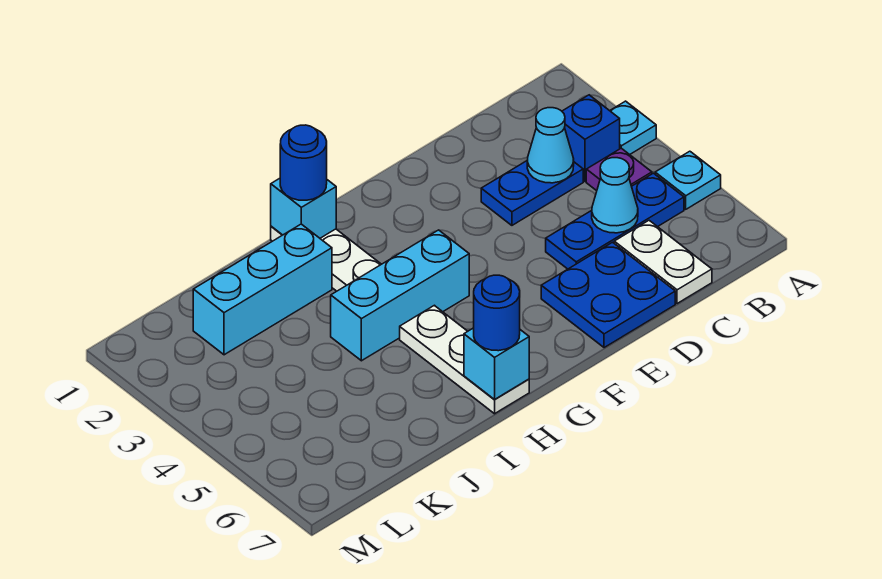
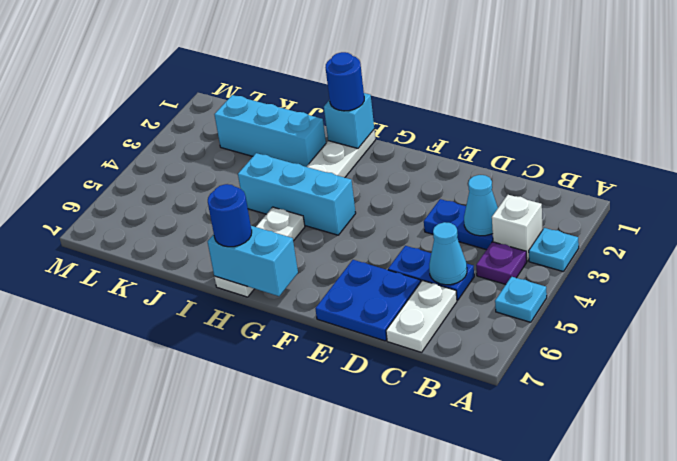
blue 1x1 brick [562,95,620,181] -> white 1x1 brick [492,195,542,261]
blue 1x3 plate [546,173,684,269] -> blue 1x2 plate [388,246,474,300]
cyan 1x1 brick [464,328,529,399] -> cyan 1x2 brick [208,226,298,296]

